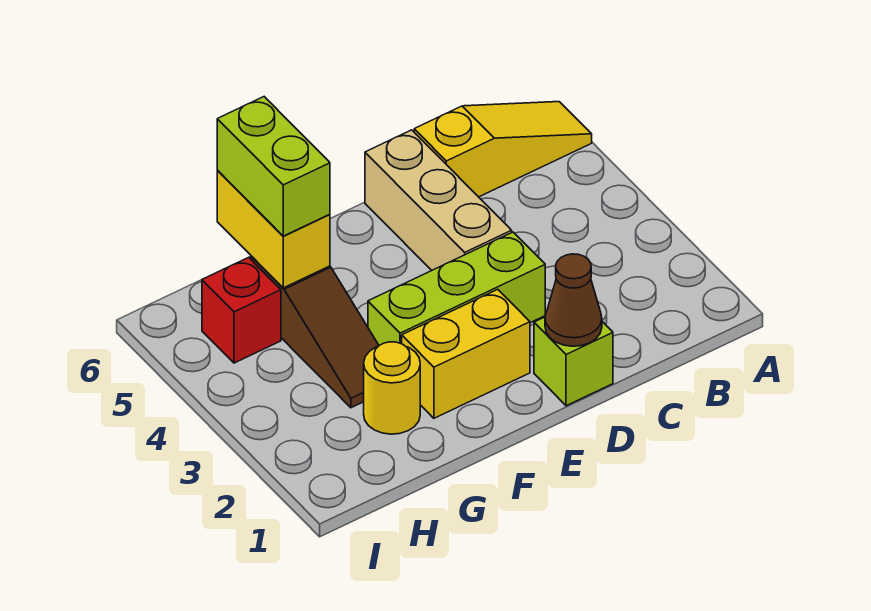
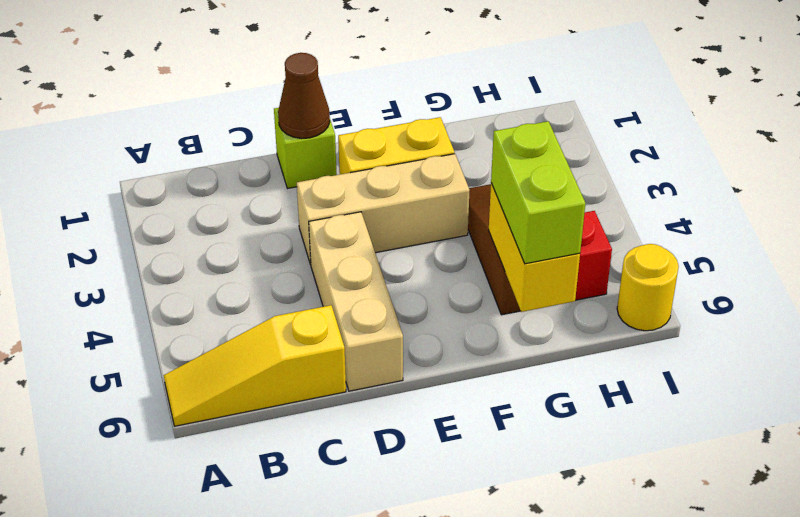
lime 1x3 brick [368,232,545,345] -> tan 1x3 brick [297,154,470,265]
yellow 1x1 round brick [364,342,420,434] -> yellow 1x1 round brick moved to [617,244,679,331]

